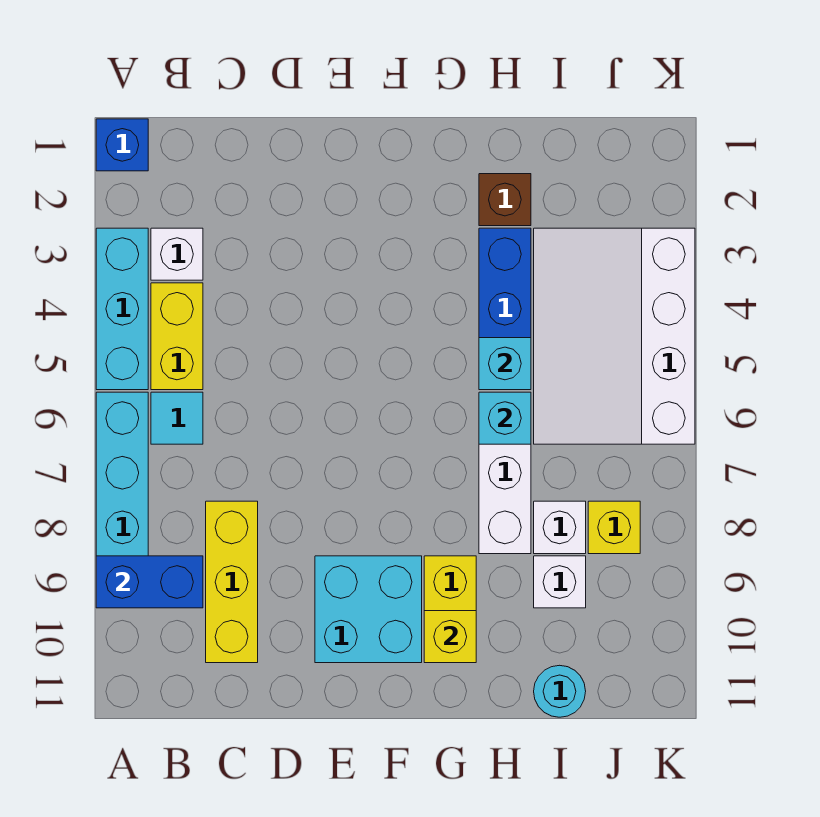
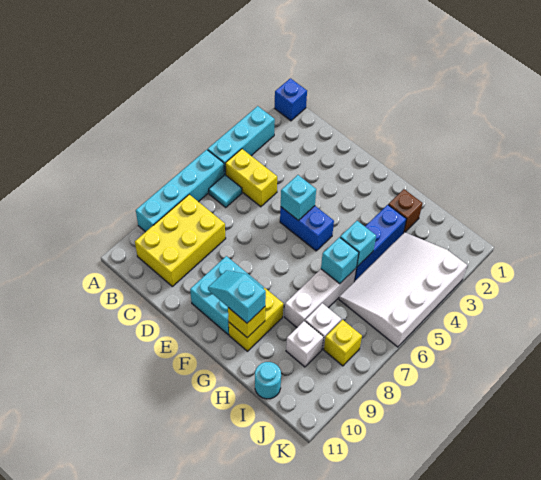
blue 1x2 brick [96,556,203,608] -> blue 1x2 brick moved to [280,206,334,251]
white 1x1 brick [151,228,203,280] -> none
yellow 1x2 brick [151,283,203,390] -> yellow 1x2 brick turned to [225,149,277,207]
yellow 1x3 brick [206,501,258,663] -> yellow 2x3 brick [135,194,226,286]
none -> cyan 1x1 brick [281,175,316,221]
none -> cyan 1x2 slope [208,270,266,323]

